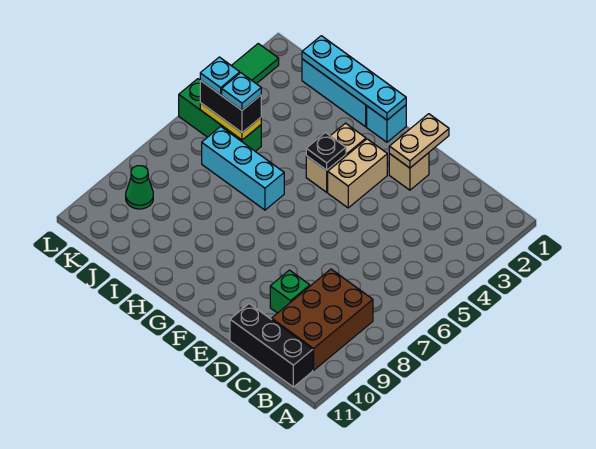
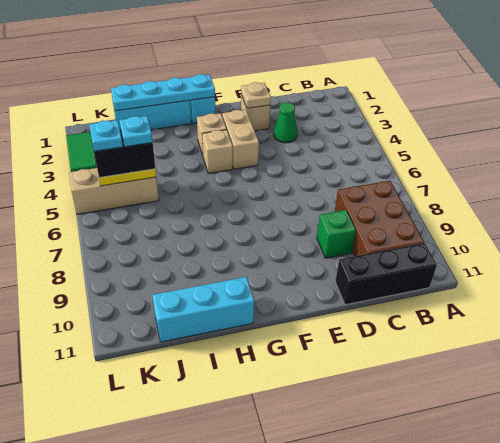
tan 1x2 plate [389,114,449,168] -> tan 1x1 plate [241,82,271,108]
black 1x1 plate [306,133,346,170] -> none
cyan 1x3 brick [202,127,284,210] -> cyan 1x3 brick moved to [152,277,254,342]
green 1x3 brick [179,79,261,151] -> tan 1x3 brick [69,168,159,214]
green 1x1 cone [126,166,153,209] -> green 1x1 cone moved to [274,103,297,143]

